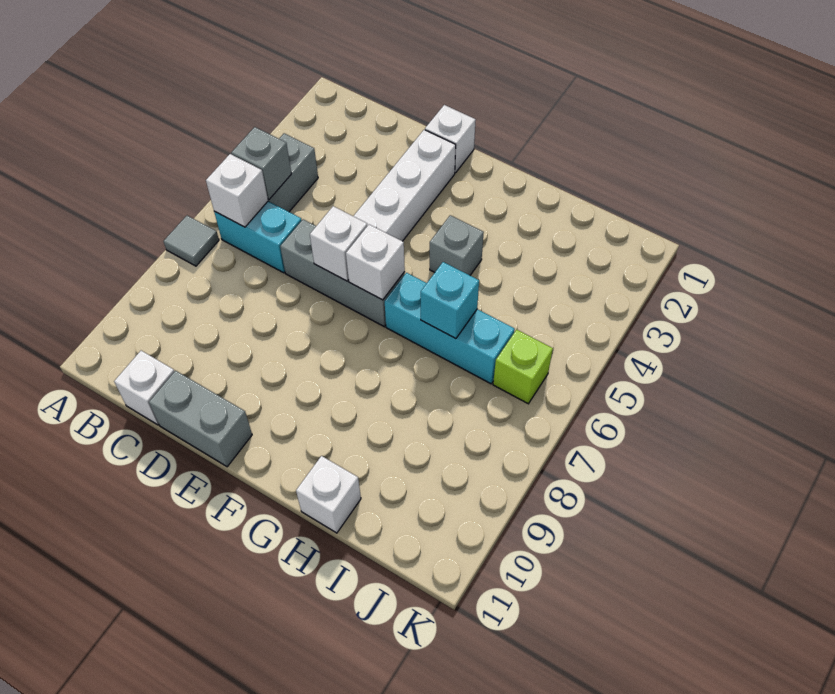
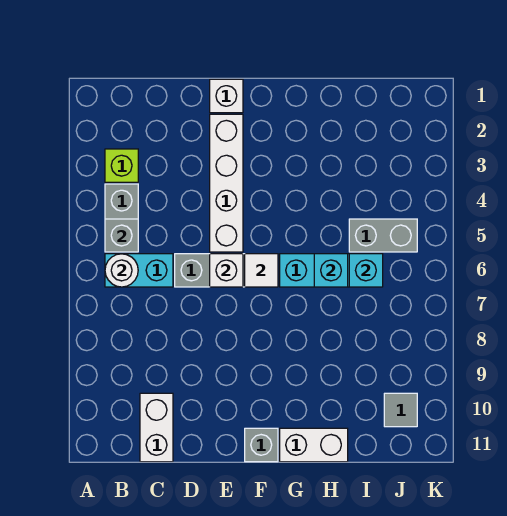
grey 1x1 tile [164,216,219,266] -> grey 1x1 tile moved to [384,393,417,427]
white 1x1 brick [206,154,268,227] -> white 1x1 round brick [105,254,138,287]
white 1x1 brick [114,351,175,425] -> white 1x2 brick [140,393,173,462]
grey 1x2 brick [149,371,252,467] -> grey 1x2 brick moved to [349,219,417,252]
white 1x1 brick [346,225,405,300] -> white 1x1 tile [245,254,278,287]
grey 1x1 brick [430,215,484,275] -> grey 1x1 brick moved to [245,428,278,462]
white 1x1 brick [296,456,361,533] -> white 1x2 brick [280,428,348,462]
none -> cyan 1x1 brick [349,254,383,287]
lime 1x1 brick [493,330,553,404] -> lime 1x1 brick moved to [105,149,138,182]

